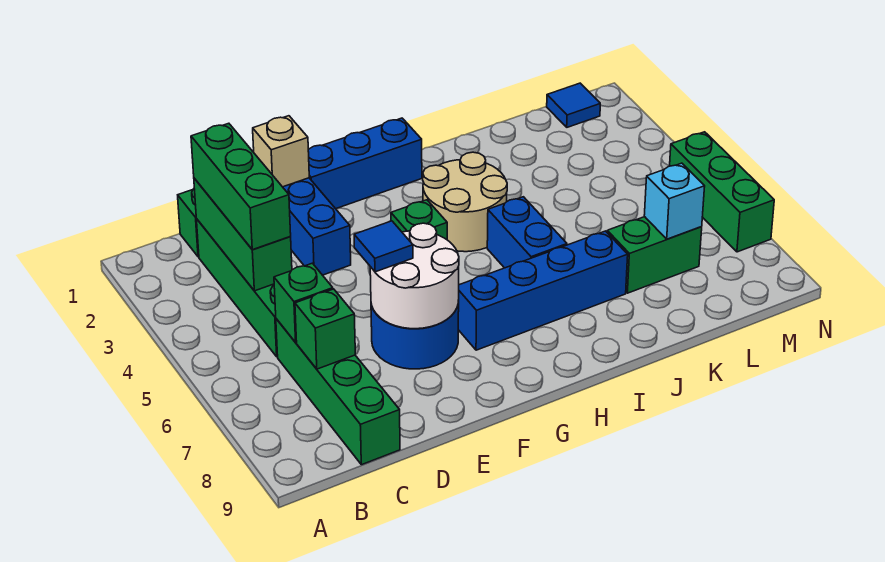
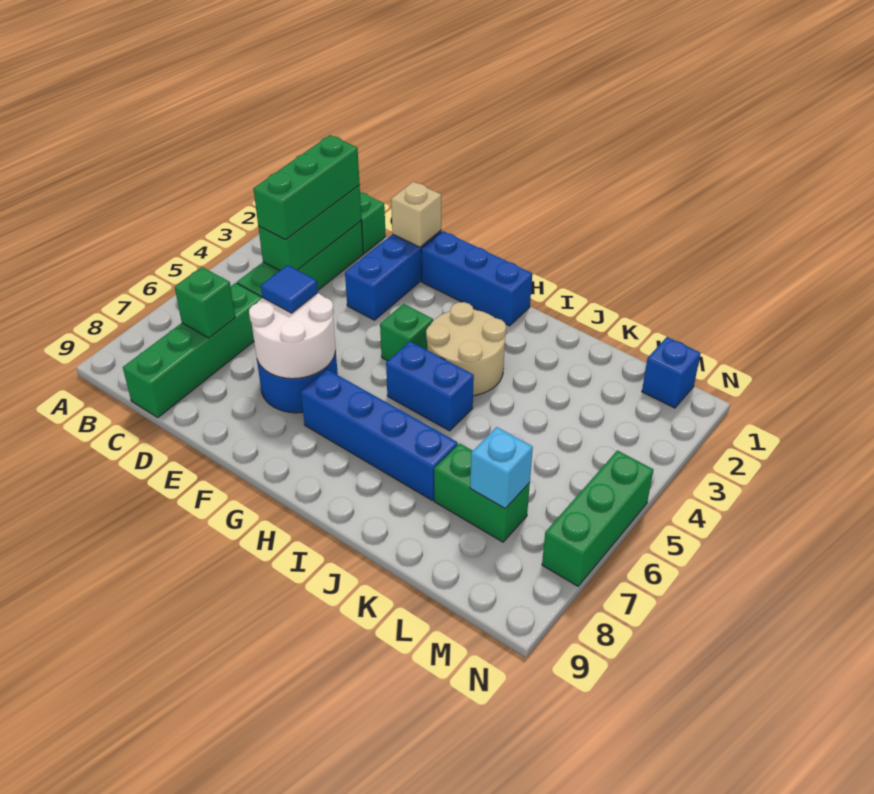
green 1x1 brick [274,263,333,342] -> none
blue 1x2 brick [487,197,567,268] -> blue 1x2 brick turned to [386,341,474,431]
blue 1x1 tile [547,83,600,127] -> blue 1x1 brick [642,337,701,408]

